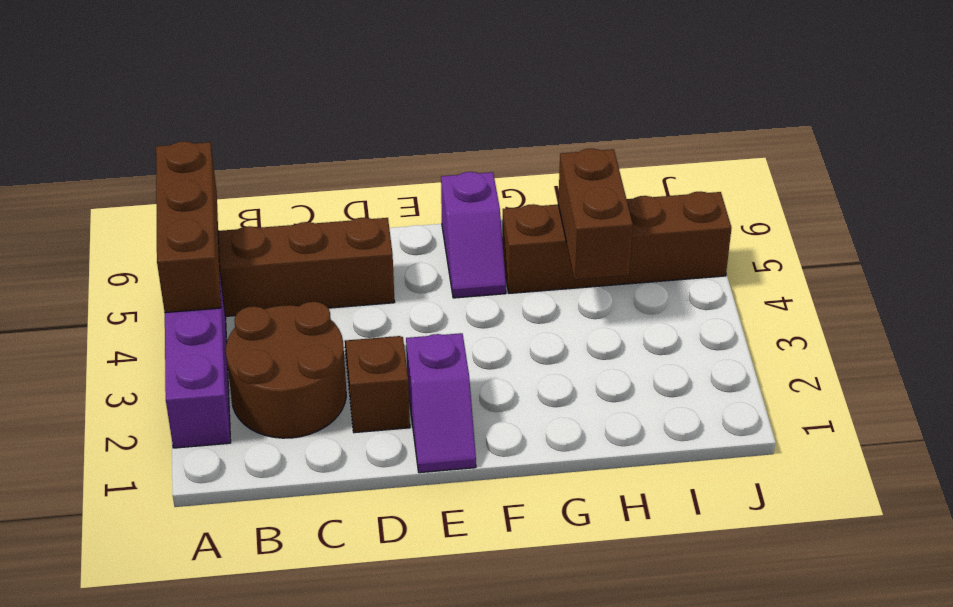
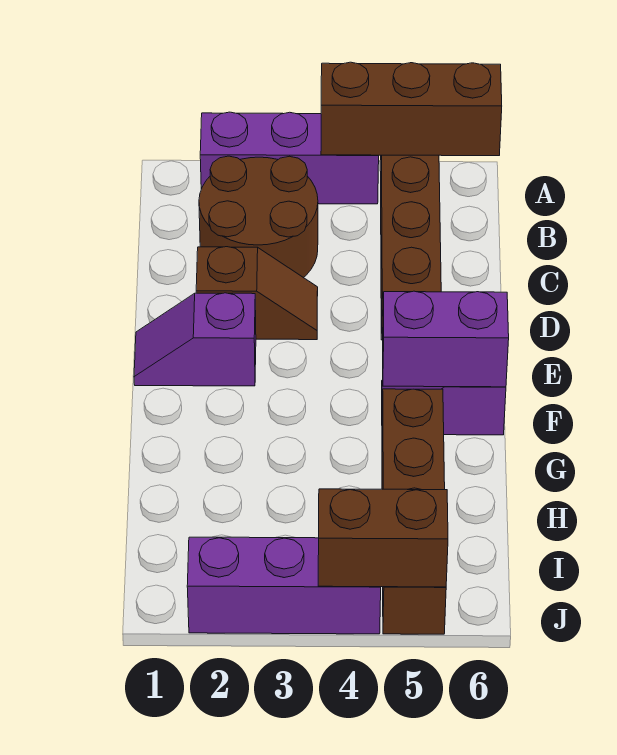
none -> purple 1x2 brick [383,291,509,387]
brown 1x2 brick [558,149,633,280] -> brown 1x2 brick moved to [318,489,448,587]
none -> purple 1x3 brick [187,537,381,634]

